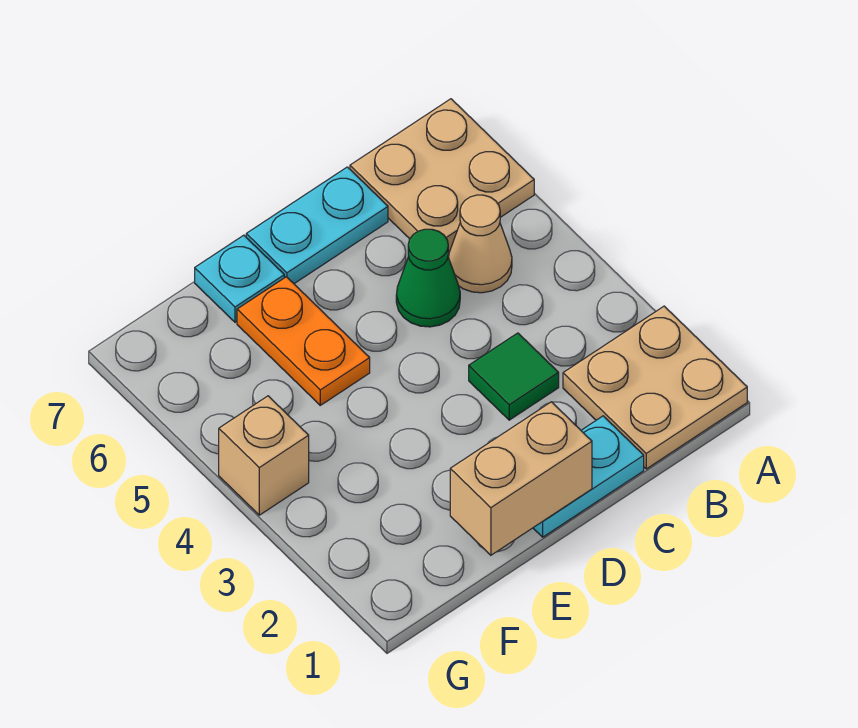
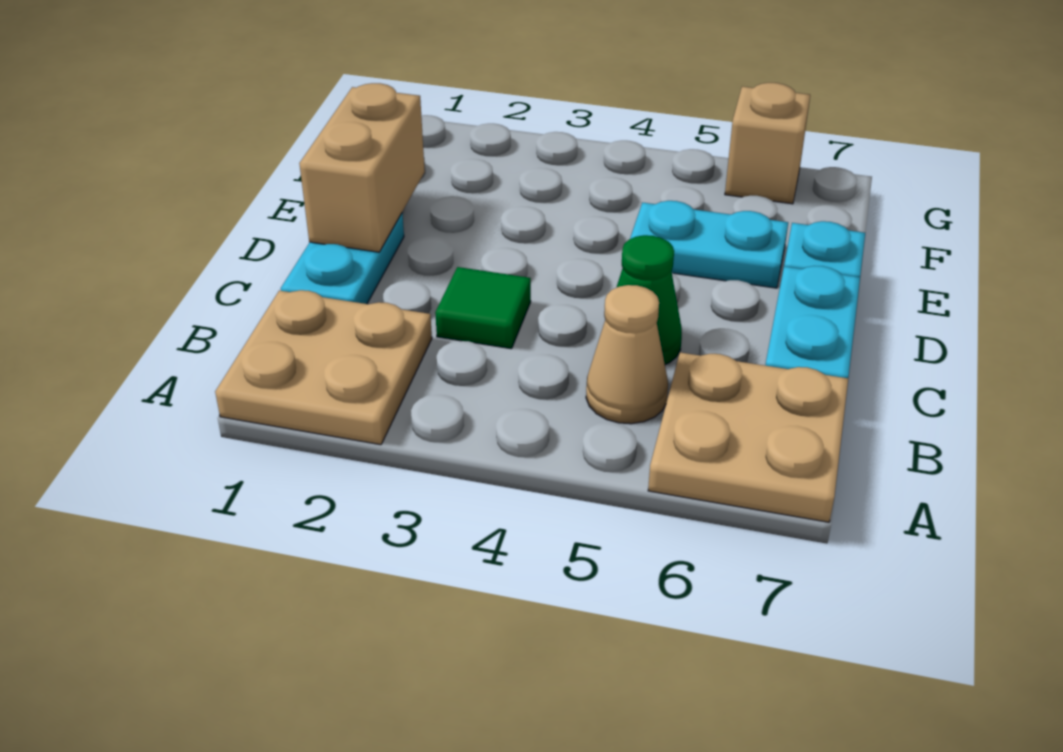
orange 1x2 plate [237,277,370,405] -> cyan 1x2 plate [630,201,788,288]
tan 1x1 brick [219,396,309,515] -> tan 1x1 brick moved to [725,83,810,204]

